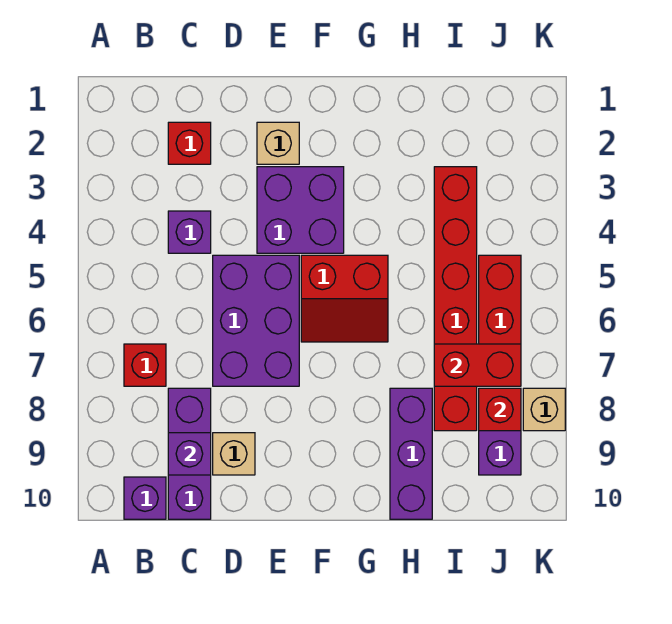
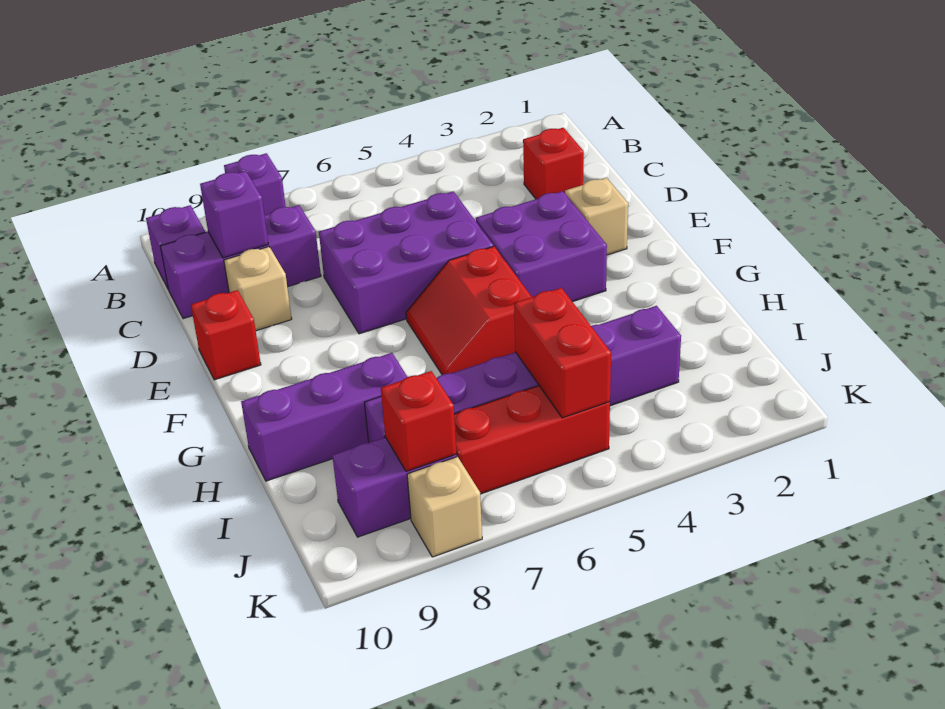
red 1x1 brick [124,344,166,386] -> red 1x1 brick moved to [191,290,261,380]
purple 1x1 brick [168,211,211,253] -> purple 1x1 brick moved to [224,153,286,215]
red 1x6 brick [434,167,477,431] -> purple 1x6 brick [364,306,681,442]
red 1x2 brick [434,344,521,386] -> red 1x2 brick moved to [514,288,611,418]

